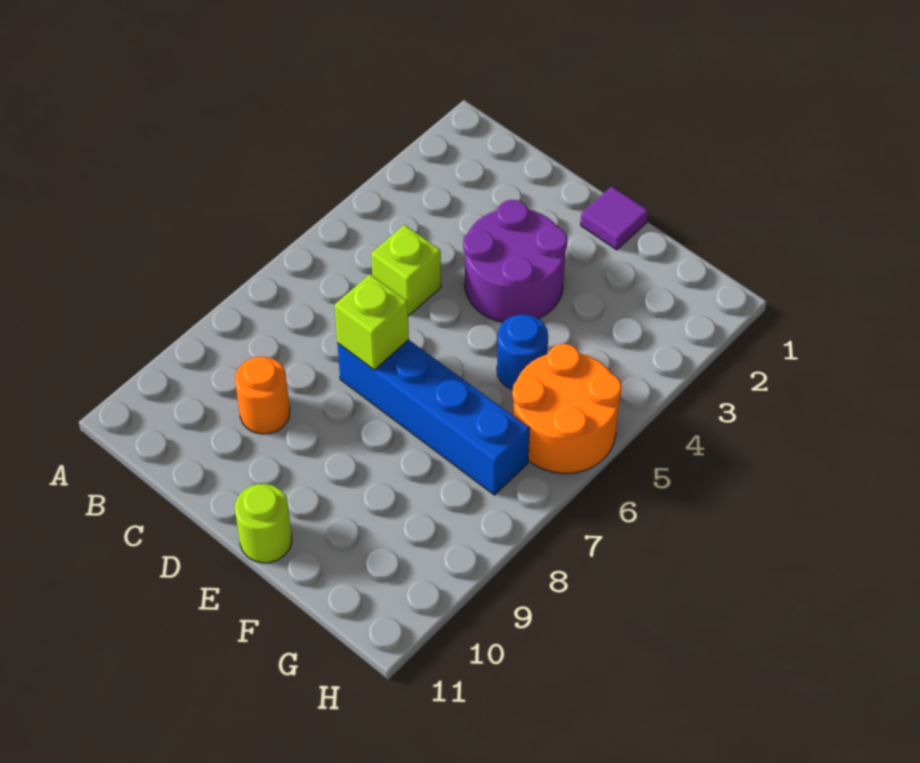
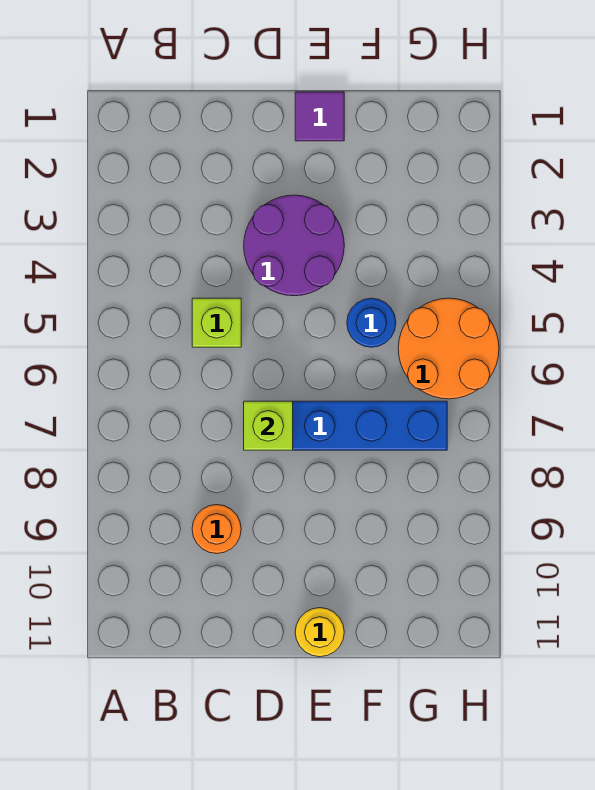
lime 1x1 round brick [235,484,292,563] -> yellow 1x1 round brick [295,608,344,657]

